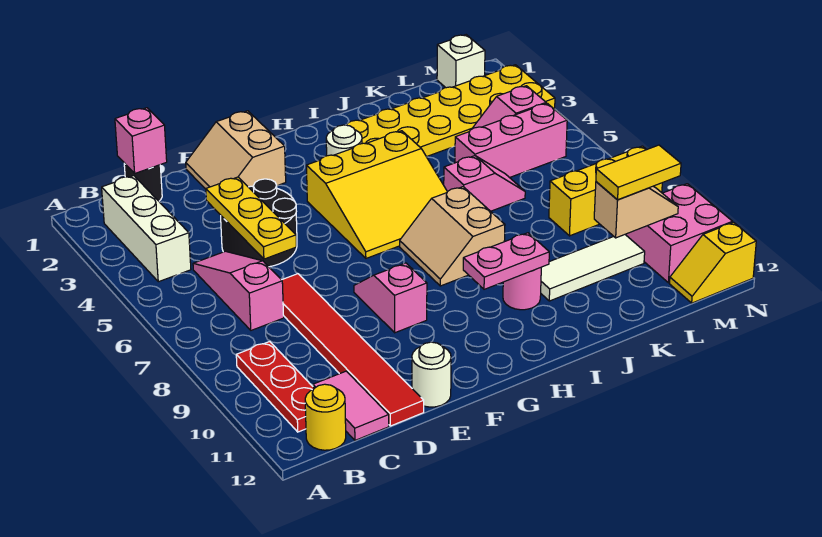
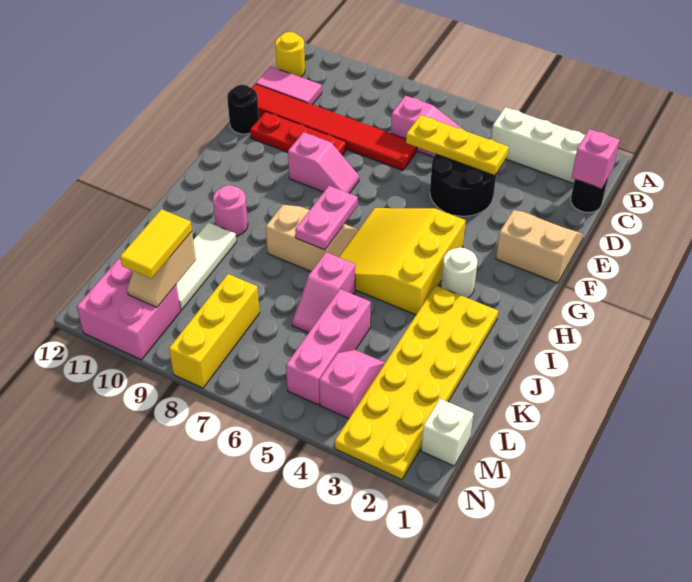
red 1x3 plate [236,342,314,432] -> red 1x3 plate moved to [250,112,346,155]
white 1x1 round brick [412,342,451,407] -> black 1x1 round brick [227,85,259,134]
pink 1x2 plate [463,233,549,289] -> pink 1x2 plate moved to [295,186,358,250]
yellow 1x2 slope [670,222,756,303] -> none

